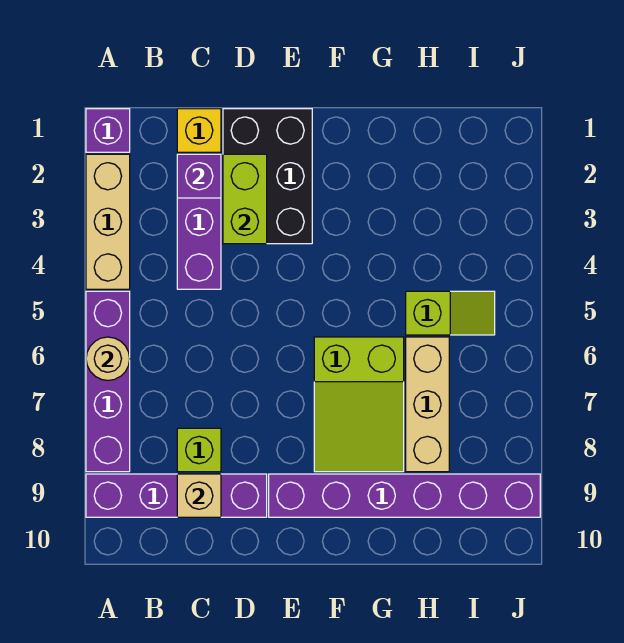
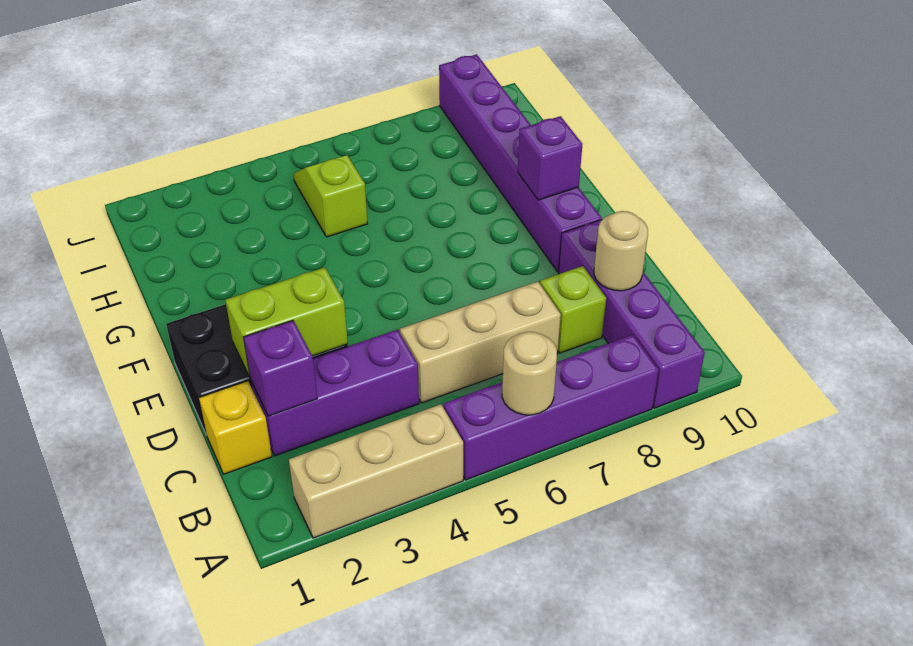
purple 1x1 brick [86,109,130,152] -> purple 1x1 brick moved to [518,116,582,200]
tan 1x1 brick [177,474,221,517] -> tan 1x1 round brick [594,211,648,291]
lime 2x3 slope [314,337,404,472] -> none
tan 1x3 brick [406,337,449,472] -> tan 1x3 brick moved to [400,281,561,403]

